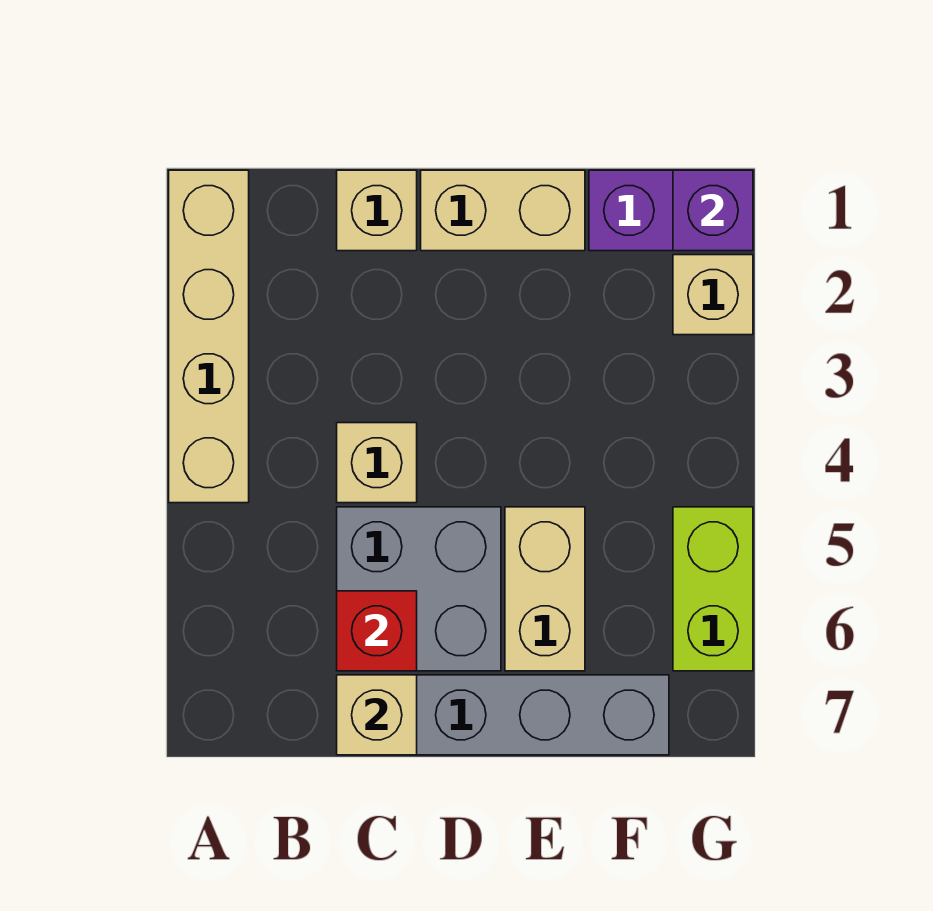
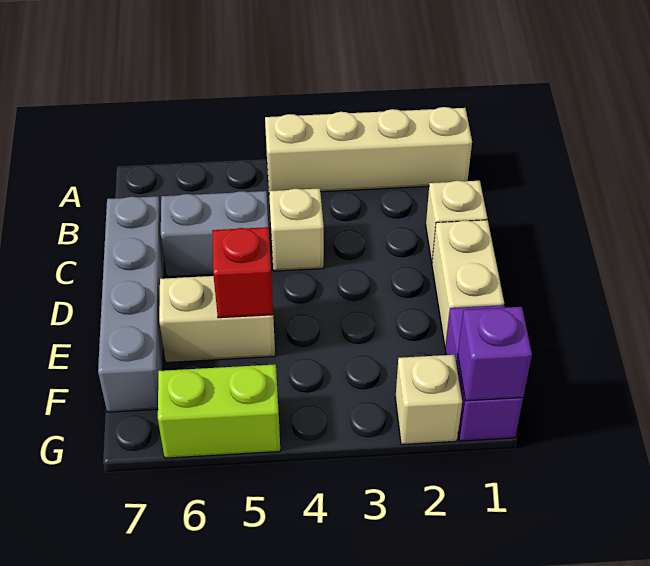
grey 2x2 brick [337,507,501,671] -> grey 1x2 brick [161,191,268,277]
red 1x1 brick [337,591,417,671] -> red 1x1 brick moved to [212,227,273,318]
tan 1x1 brick [337,675,417,755] -> none

